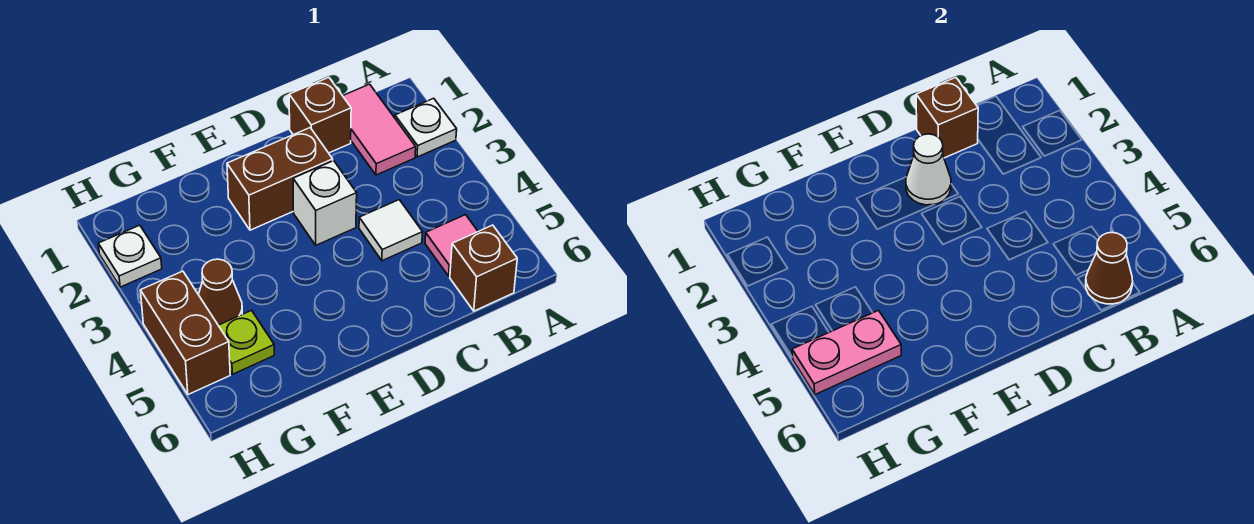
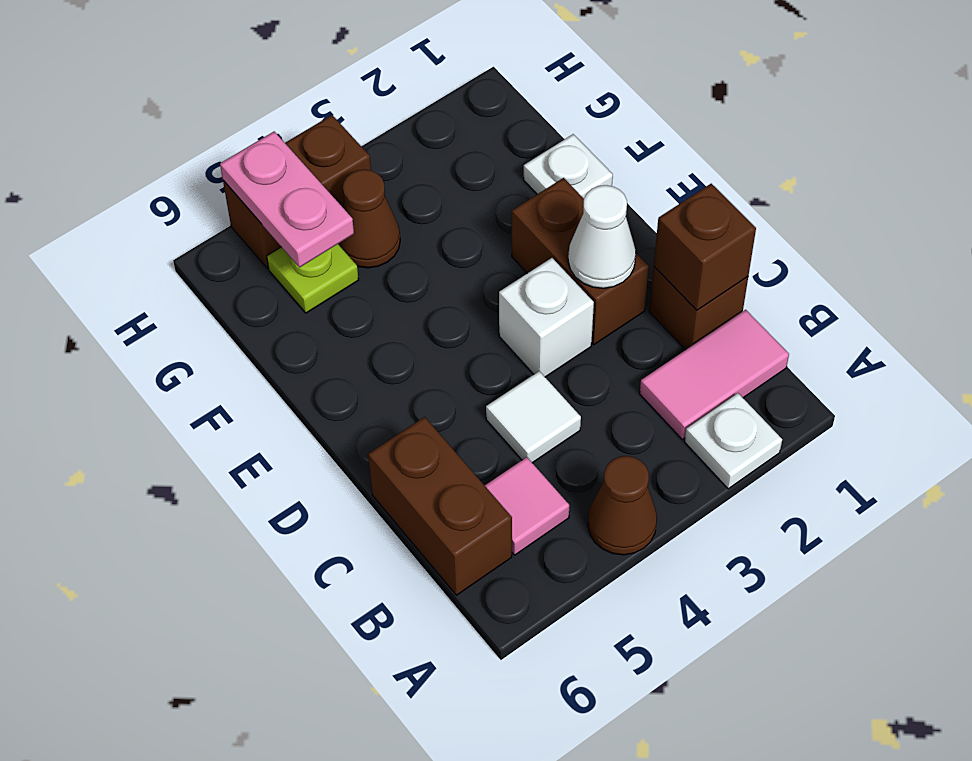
brown 1x1 brick [450,225,517,311] -> brown 1x2 brick [368,417,512,595]
brown 1x1 cone [1086,233,1133,304] -> brown 1x1 cone moved to [588,456,657,555]
white 1x1 plate [98,225,162,287] -> white 1x1 plate moved to [524,134,613,198]

